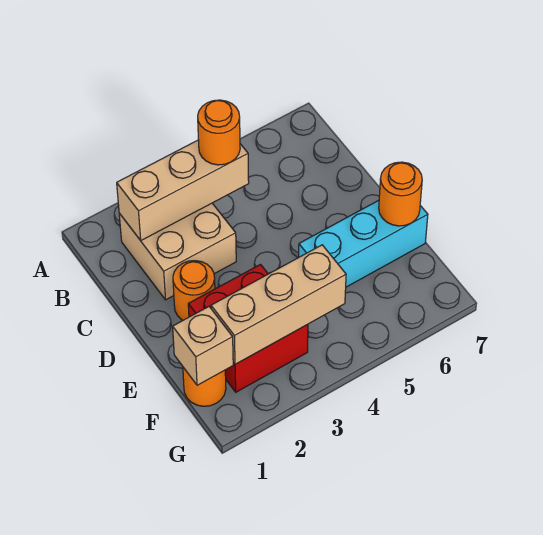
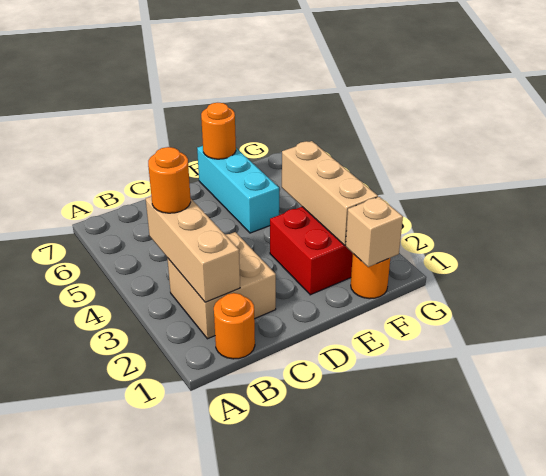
orange 1x1 round brick [173,261,215,320] -> orange 1x1 round brick moved to [214,293,255,359]

